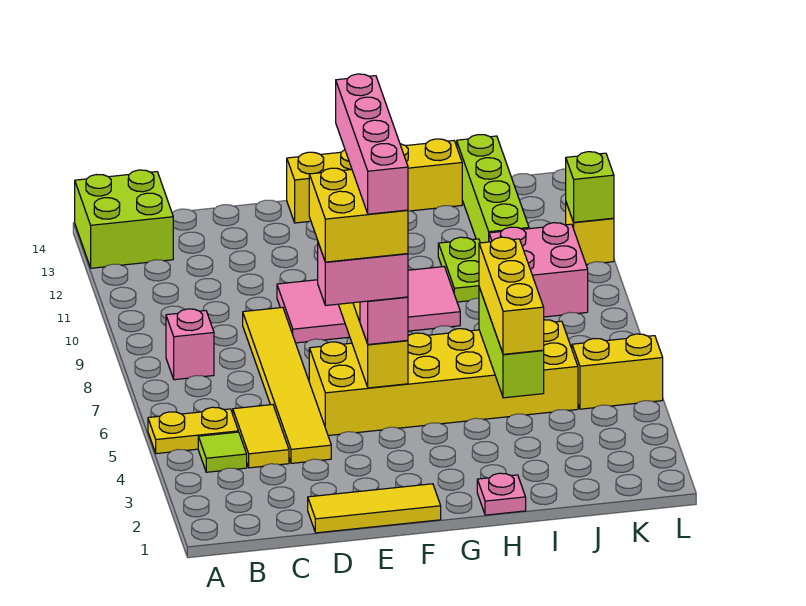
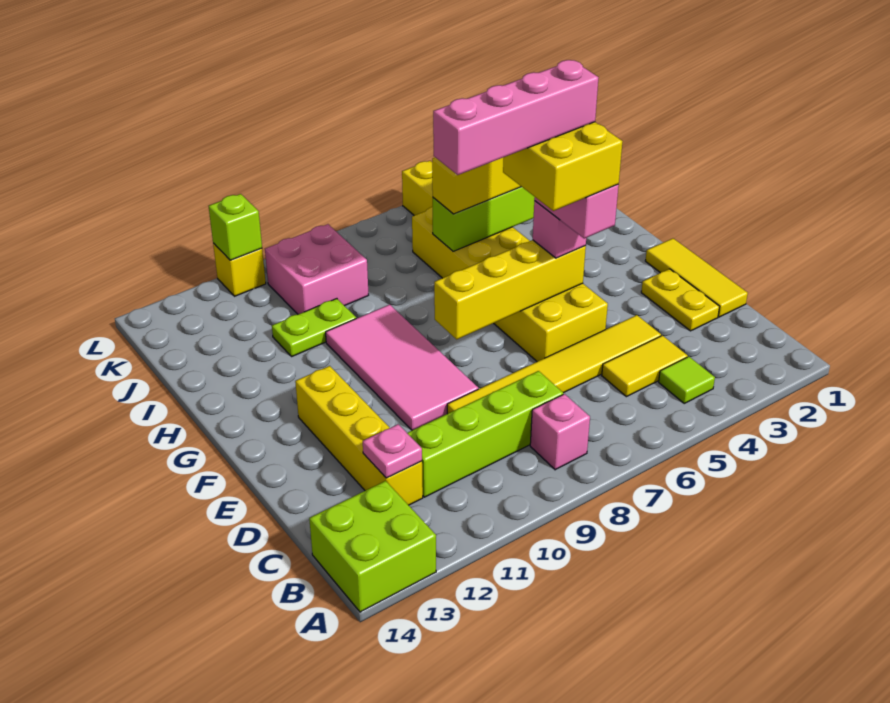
yellow 1x2 plate [148,407,238,454] -> yellow 1x2 plate moved to [641,269,720,331]
yellow 1x4 brick [287,139,462,223] -> yellow 1x4 brick moved to [295,366,423,505]
pink 1x1 plate [477,473,526,515] -> pink 1x1 plate moved to [363,424,422,478]
lime 1x4 brick [457,135,529,243] -> lime 1x4 brick moved to [407,371,563,497]

